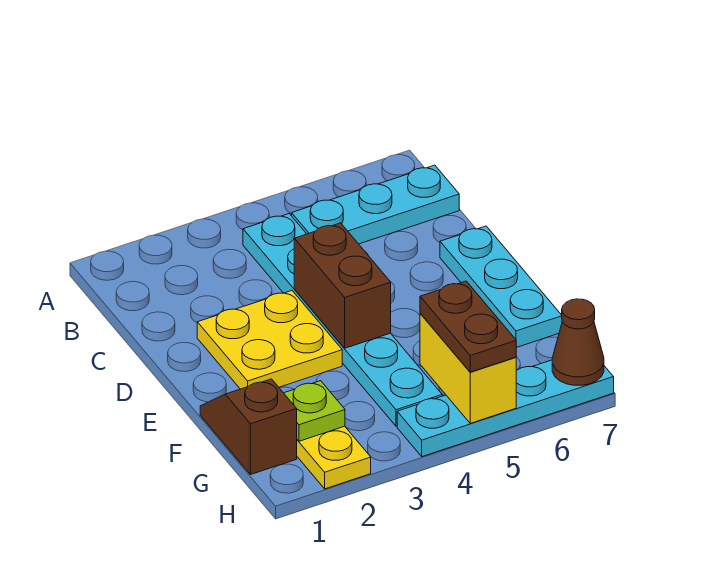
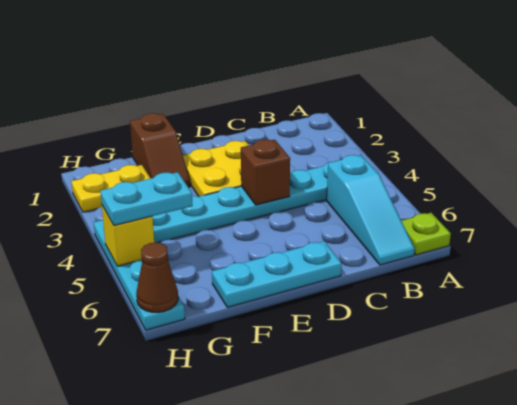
cyan 1x3 plate [292,165,459,244] -> cyan 1x3 slope [327,155,415,265]
brown 1x2 brick [294,223,391,348] -> brown 1x1 brick [241,139,290,205]
brown 1x2 slope [200,379,297,475] -> brown 1x2 slope turned to [130,113,190,187]
lime 1x1 plate [284,381,345,441] -> lime 1x1 plate moved to [402,213,451,255]
yellow 1x2 brick [420,313,516,423] -> yellow 1x1 brick [102,206,154,266]
brown 1x2 plate [420,281,516,372] -> cyan 1x2 plate [100,172,193,225]

